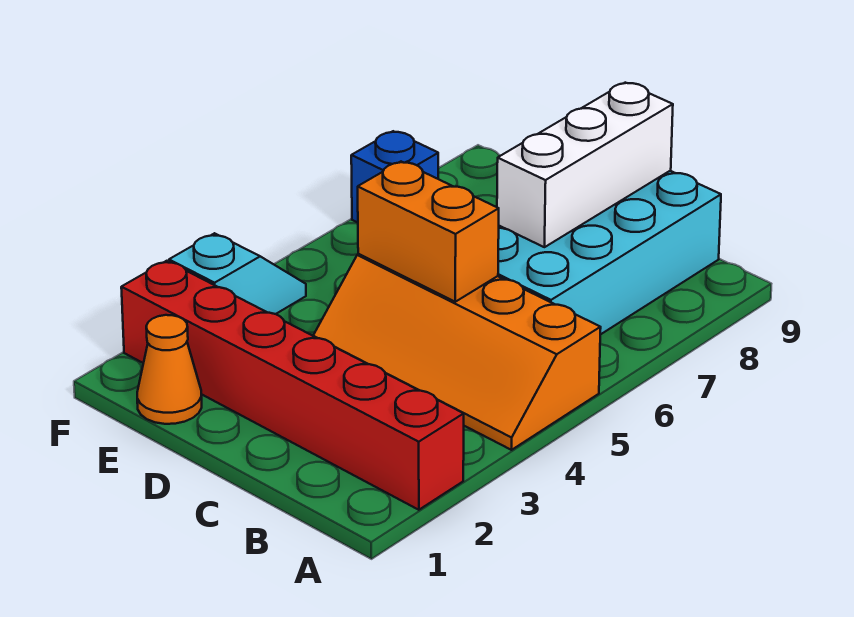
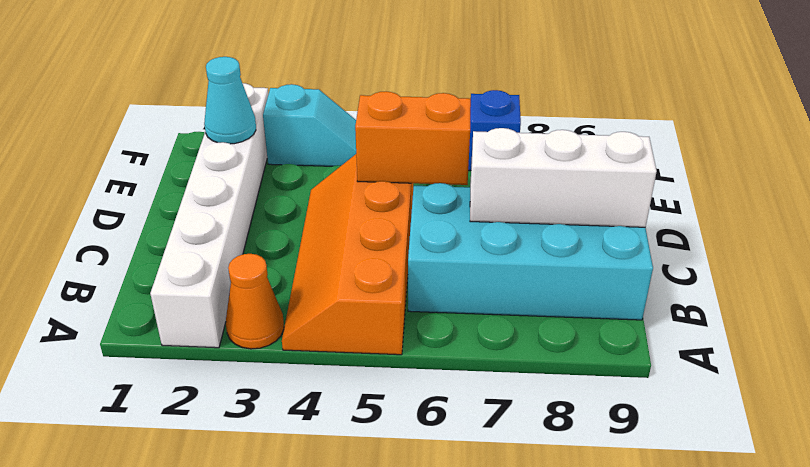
red 1x6 brick [121,261,464,510] -> white 1x6 brick [150,83,268,348]
orange 1x2 brick [358,162,499,302] -> orange 1x2 brick turned to [355,91,471,185]
orange 1x1 cone [137,315,202,424] -> orange 1x1 cone moved to [226,254,284,349]
none -> cyan 1x1 cone [204,57,256,144]

